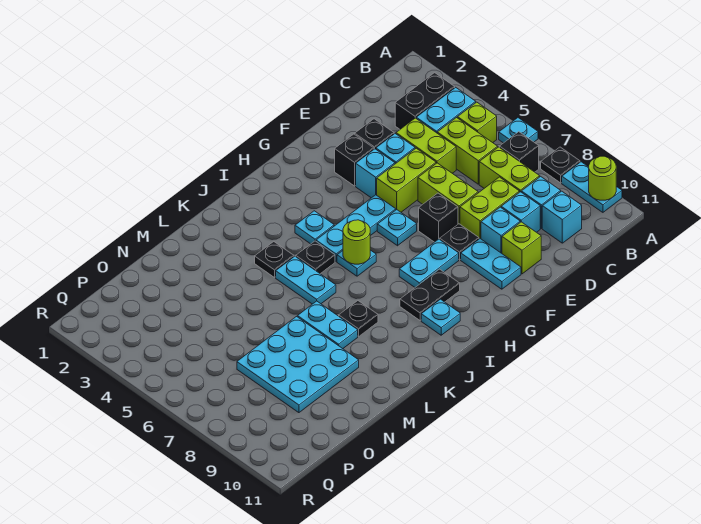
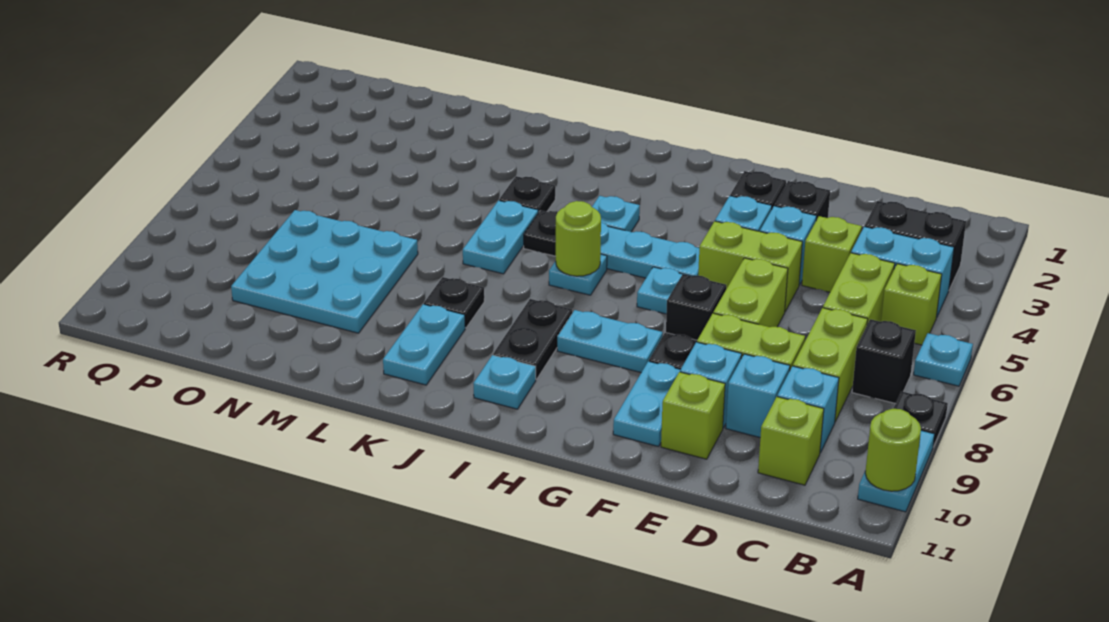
cyan 1x1 brick [542,191,582,243] -> lime 1x1 brick [758,397,824,485]
lime 1x2 brick [396,118,456,173] -> lime 1x1 brick [802,216,862,292]
black 1x2 plate [400,269,460,320] -> black 1x2 plate turned to [493,299,572,379]
cyan 1x2 plate [297,301,358,349] -> cyan 1x2 plate moved to [383,304,465,385]

